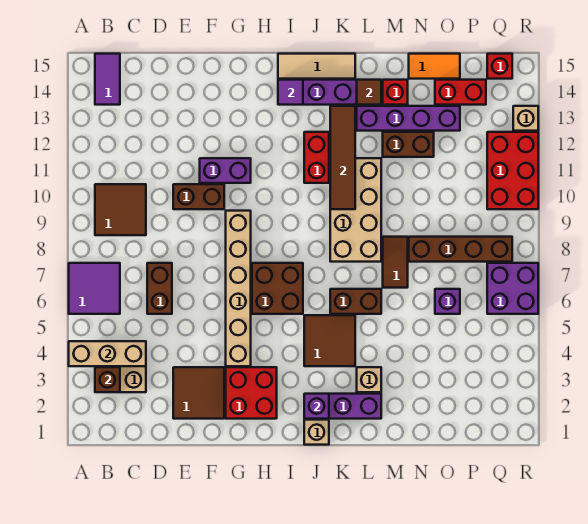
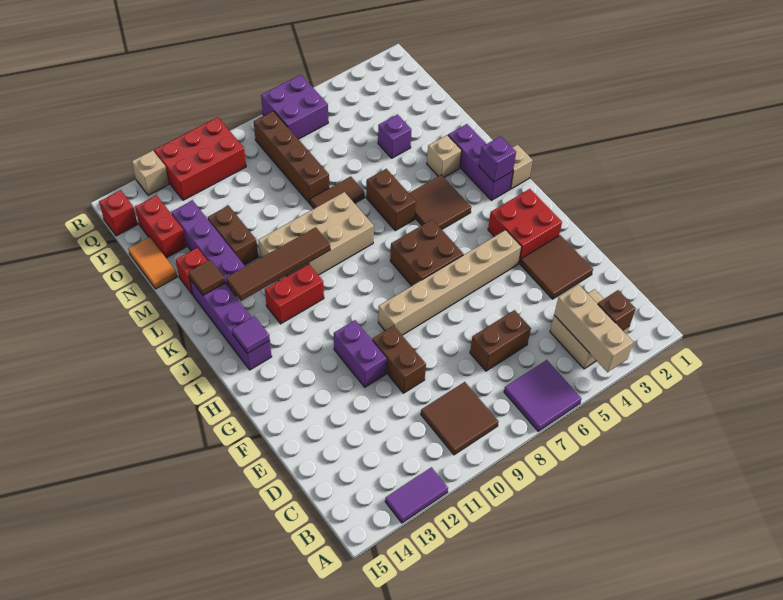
purple 1x2 tile [95,54,120,105] -> purple 1x2 tile moved to [385,467,448,523]
tan 1x3 tile [278,54,355,79] -> none
purple 1x1 brick [435,289,460,314] -> purple 1x1 brick moved to [378,114,411,158]

